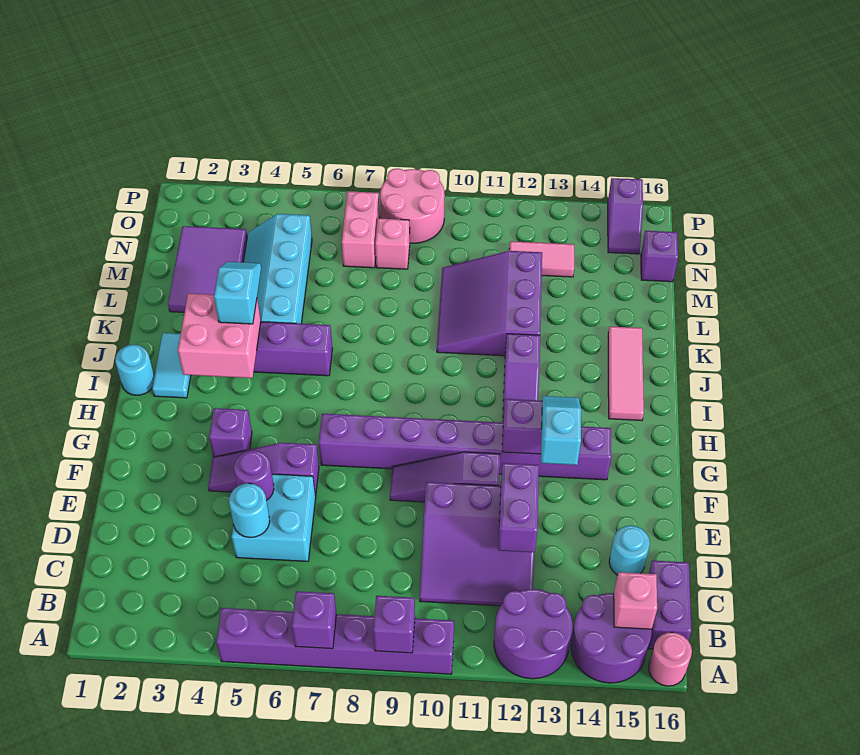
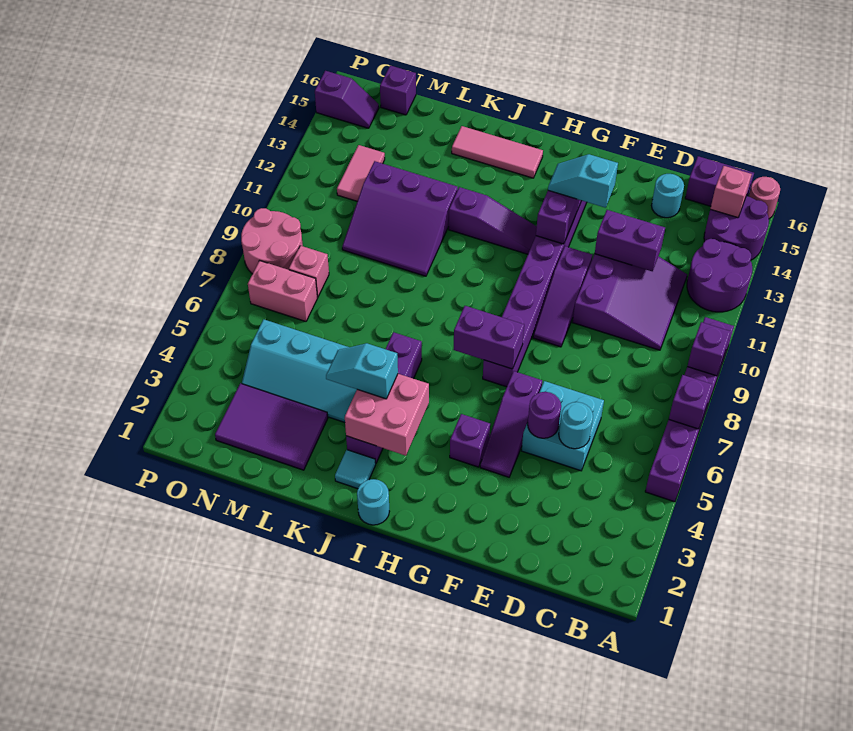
none -> purple 1x2 brick [453,306,524,369]
cyan 1x2 tile [152,333,191,398] -> cyan 1x1 tile [335,450,376,489]

